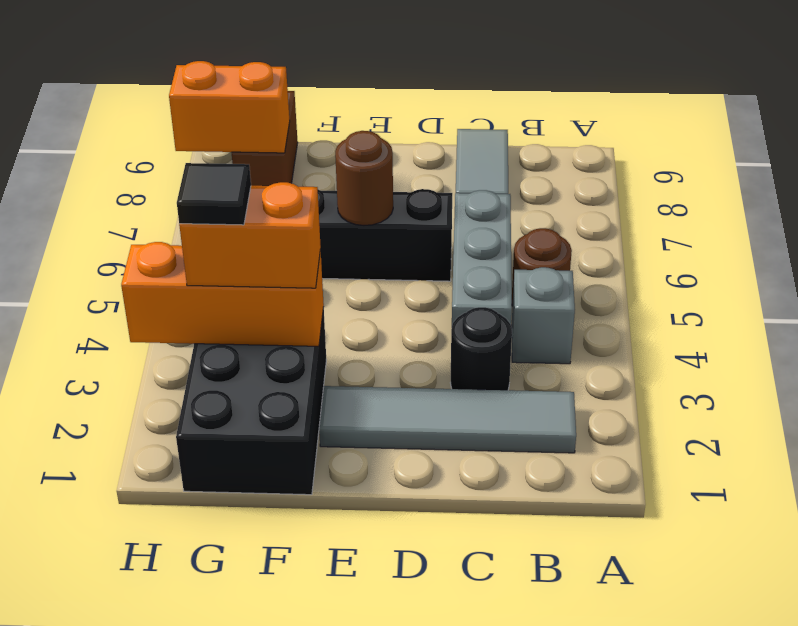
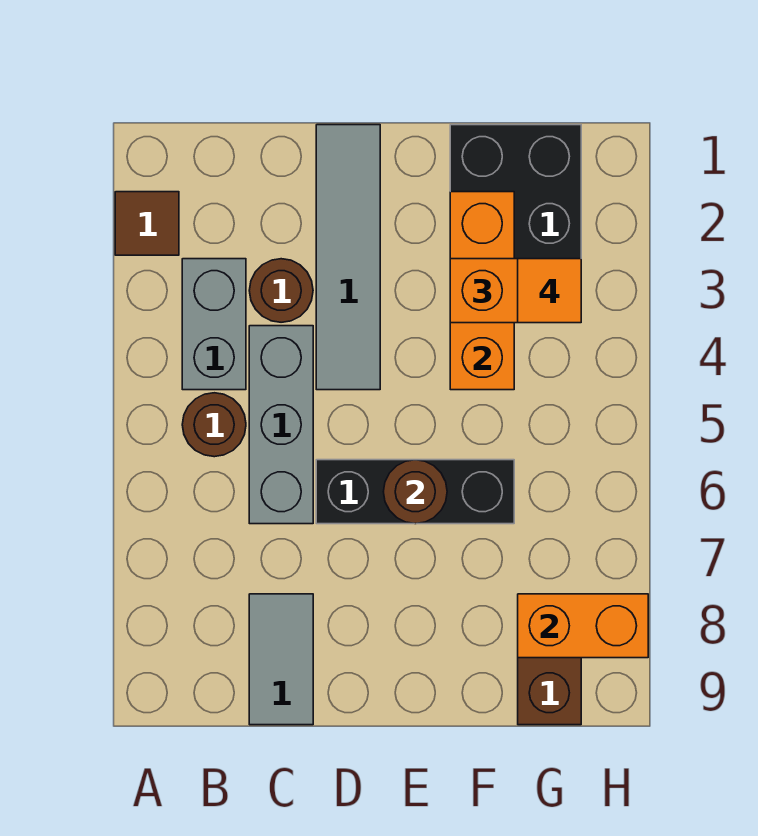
none -> brown 1x1 tile [115,192,179,255]
grey 1x4 tile [319,386,576,453] -> grey 1x4 tile turned to [316,125,380,390]
grey 1x1 brick [512,267,575,364] -> grey 1x2 brick [182,259,246,390]
black 1x1 round brick [450,307,512,390] -> brown 1x1 round brick [249,259,313,322]
orange 1x3 brick [121,242,324,346] -> orange 1x3 brick turned to [450,192,514,390]
black 1x1 tile [177,163,251,225] -> orange 1x1 tile [518,259,581,323]

